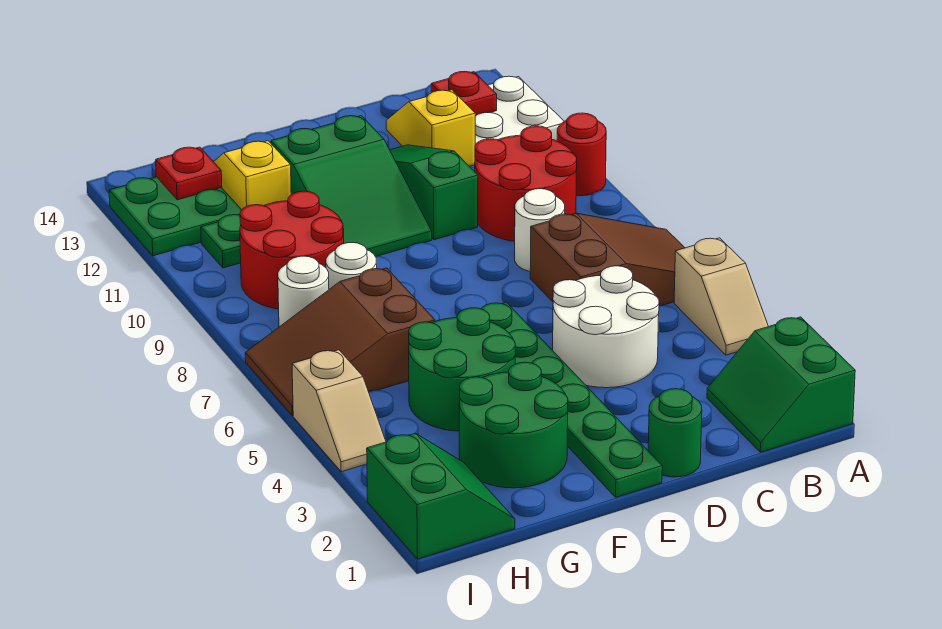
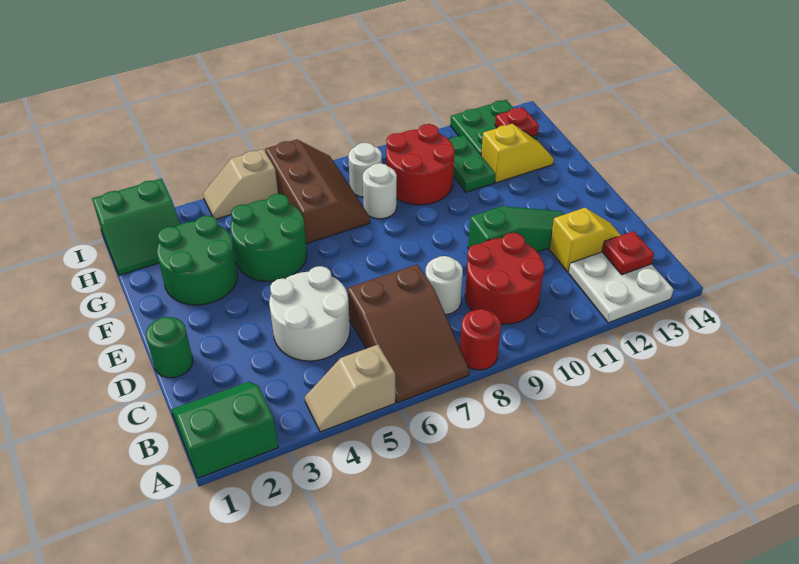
red 1x1 round brick [557,113,606,196] -> red 1x1 round brick moved to [460,309,501,370]
green 1x6 plate [481,302,662,497] -> none
green 2x3 slope [271,116,432,256] -> none
brown 2x3 slope [245,268,435,416] -> brown 2x3 slope turned to [265,140,370,244]

